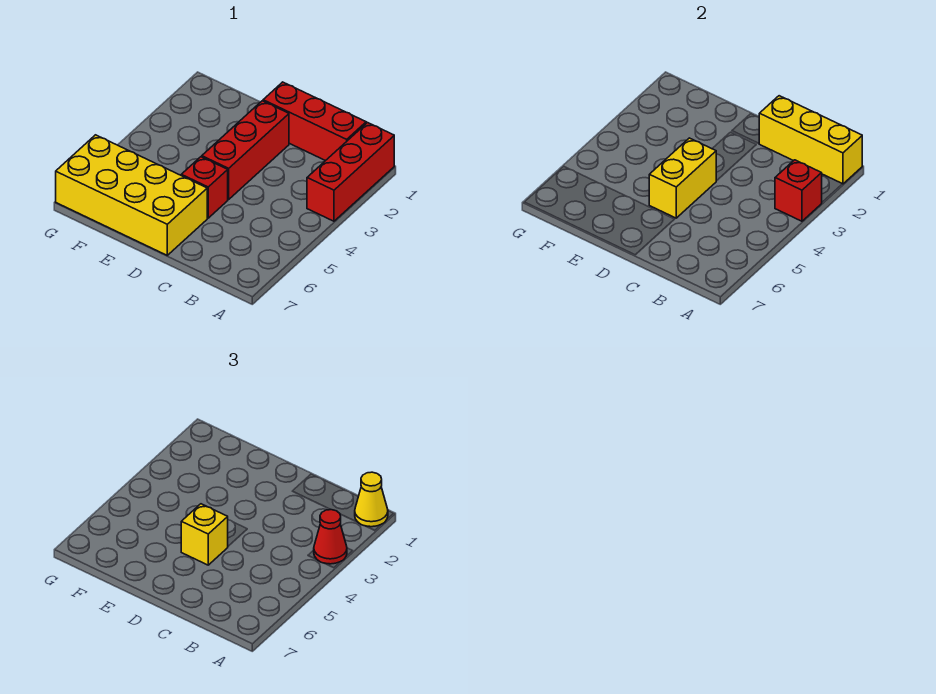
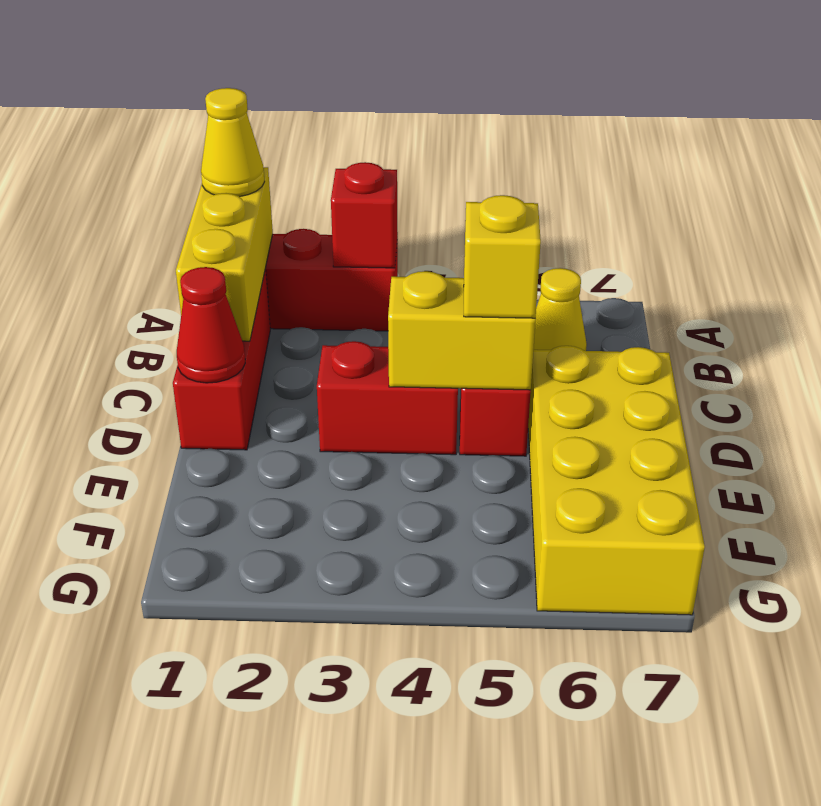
red 1x1 cone [314,510,347,564] -> red 1x1 cone moved to [177,267,245,383]
none -> yellow 1x1 cone [533,268,587,351]
red 1x3 brick [202,101,289,199] -> red 1x2 brick [317,341,458,455]

